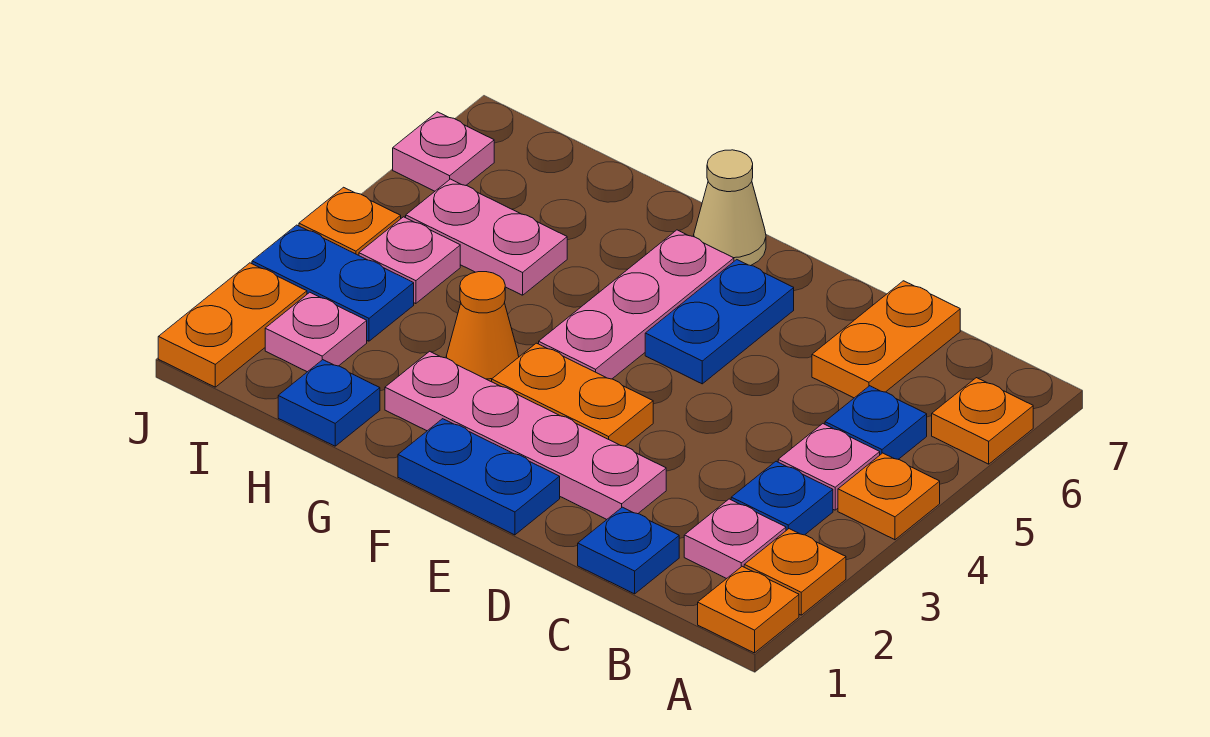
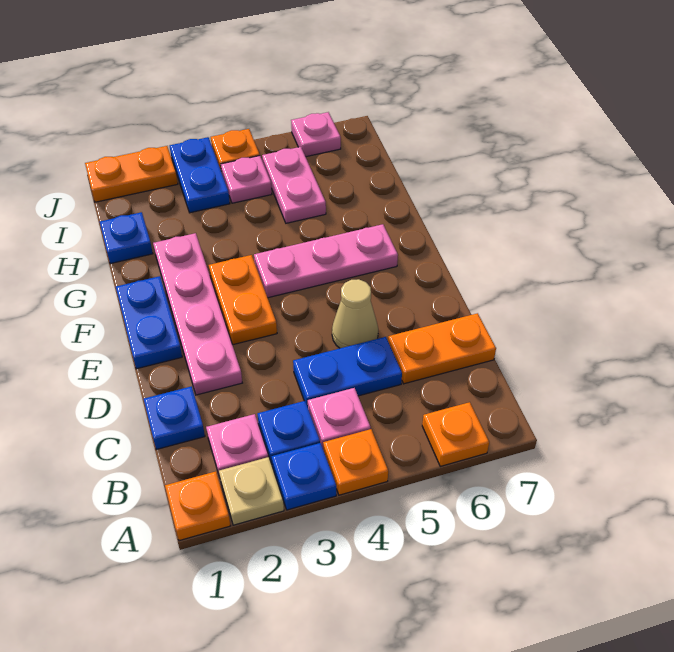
orange 1x1 plate [744,529,846,615] -> tan 1x1 plate [219,457,284,525]
blue 1x1 plate [825,386,927,459] -> blue 1x1 plate moved to [272,443,336,510]
blue 1x2 plate [645,260,794,384] -> blue 1x2 plate moved to [293,337,402,407]
tan 1x1 cone [694,150,766,266] -> tan 1x1 cone moved to [332,279,378,348]
orange 1x1 cone [446,272,519,382] -> none
pink 1x1 plate [265,292,367,372] -> none

